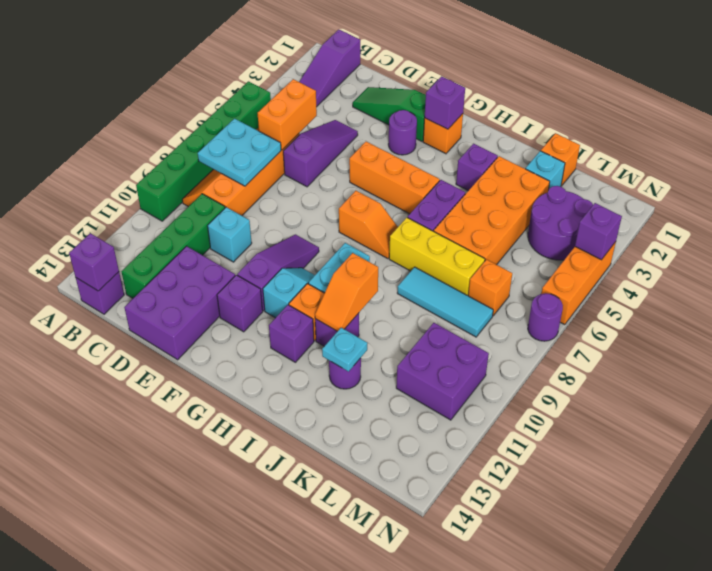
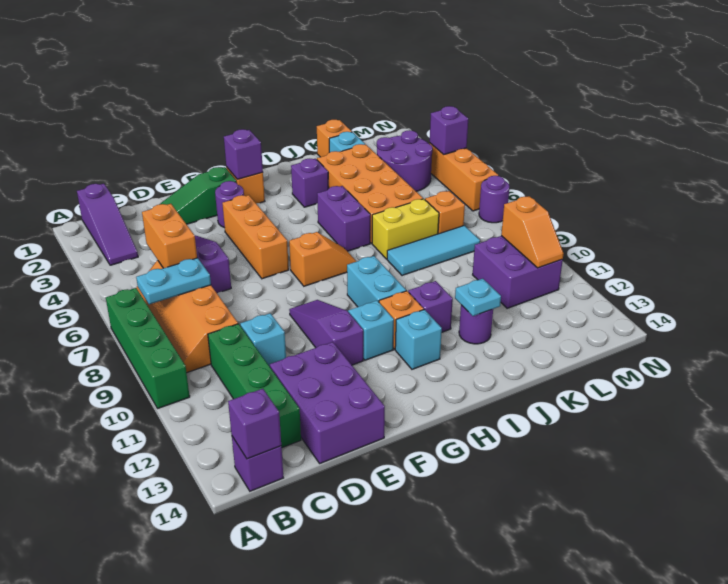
green 1x6 brick [136,81,271,221] -> green 1x4 brick [106,288,190,408]
cyan 2x2 plate [198,119,281,186] -> cyan 1x2 plate [136,258,211,304]
orange 1x3 brick [349,142,440,214] -> orange 1x3 brick turned to [222,195,289,279]
purple 1x1 brick [217,275,263,332] -> none
purple 1x1 brick [269,305,314,362] -> cyan 1x1 brick [395,310,442,369]
yellow 1x3 brick [389,218,485,296] -> yellow 1x2 brick [372,199,439,259]
orange 1x2 slope [315,253,378,331] -> orange 1x2 slope moved to [501,196,564,268]

